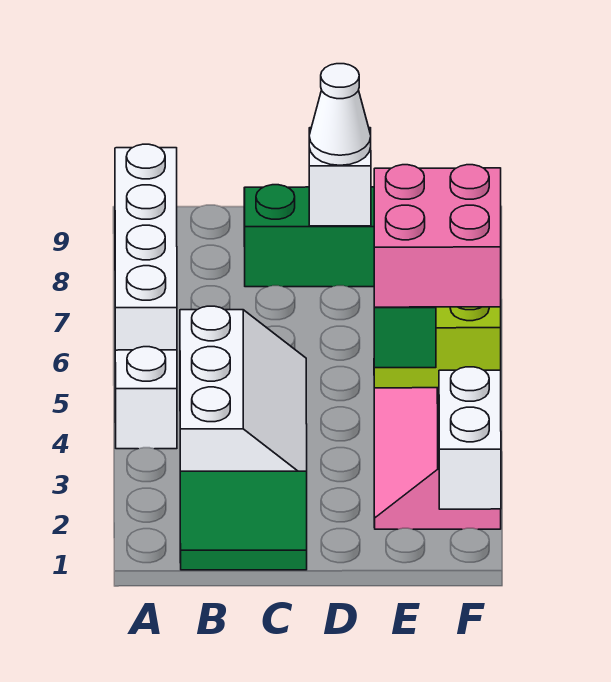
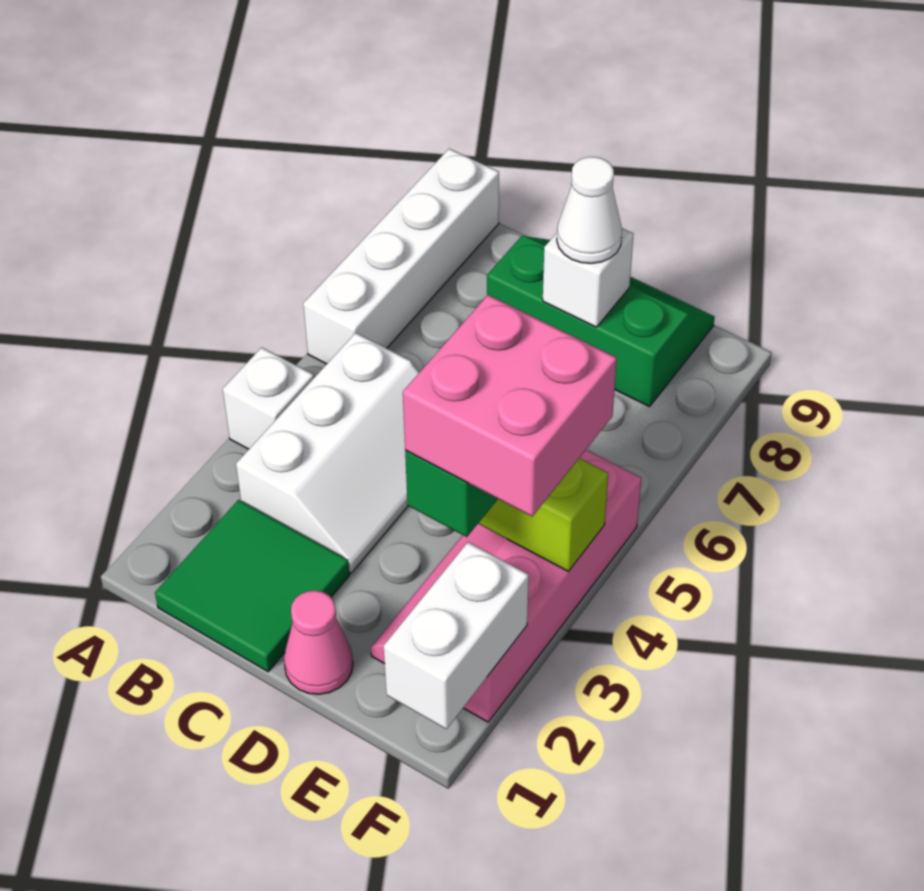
none -> pink 1x1 cone [284,590,353,694]

